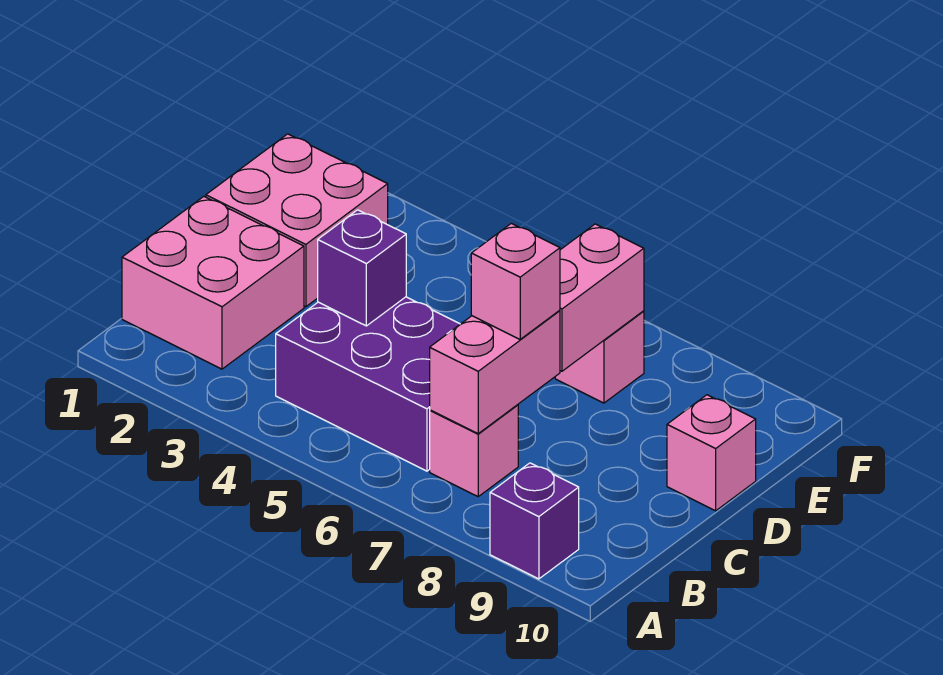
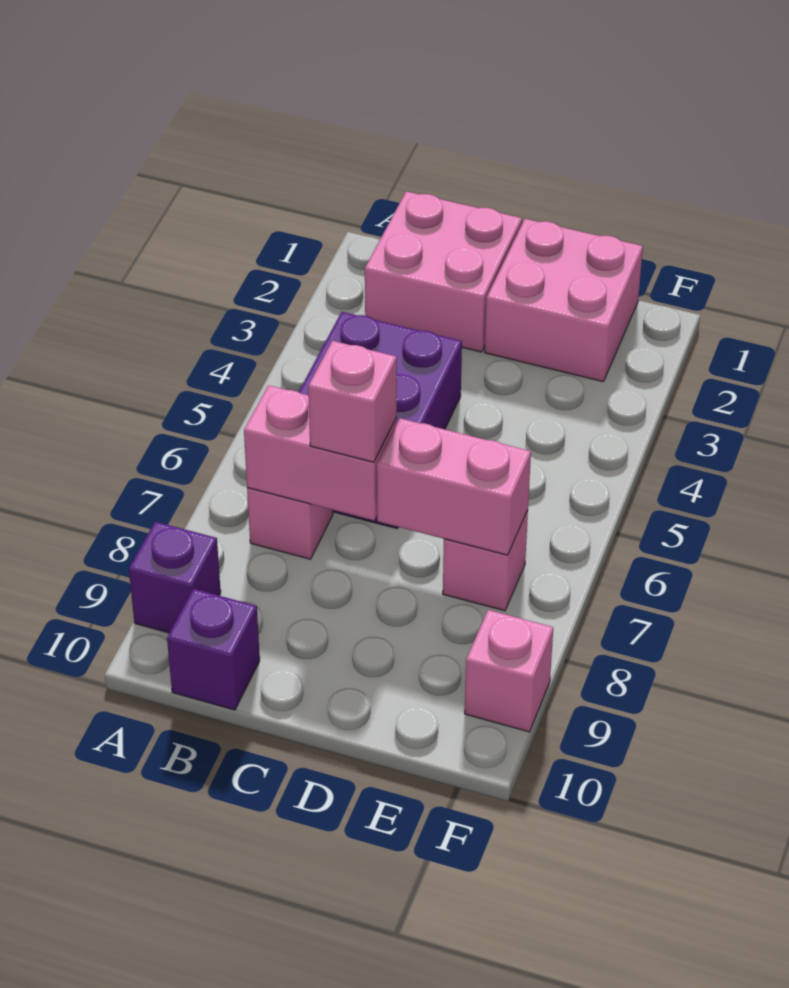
purple 1x1 brick [318,210,406,326] -> purple 1x1 brick moved to [167,589,260,710]
pink 1x1 brick [667,395,756,511] -> pink 1x1 brick moved to [465,610,553,732]

